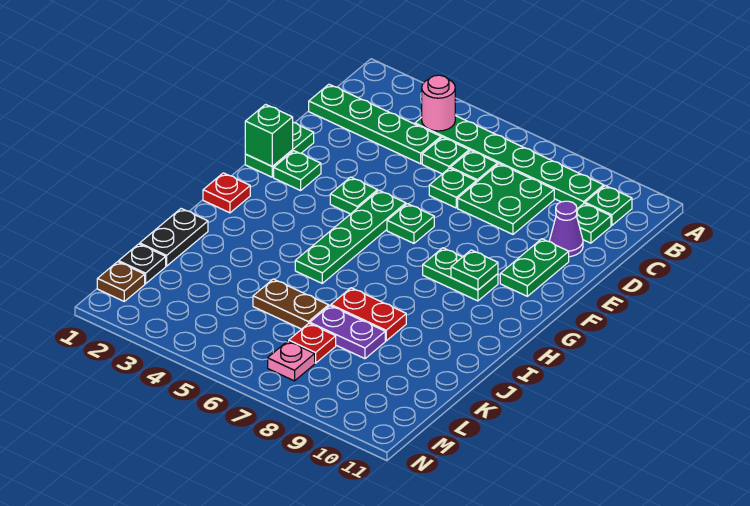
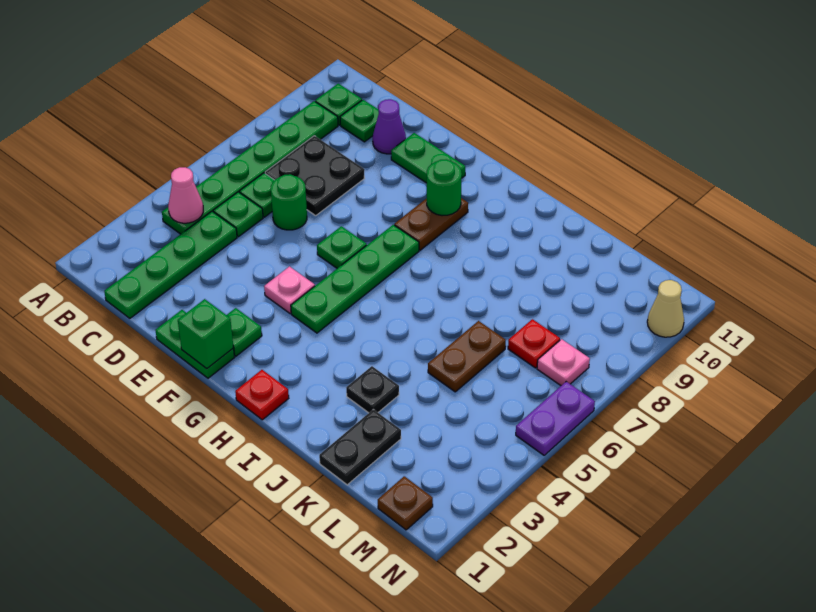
pink 1x1 round brick [422,75,455,131] -> pink 1x1 cone [168,167,203,223]
green 2x2 plate [458,164,554,234] -> black 2x2 plate [265,136,364,216]
green 1x1 plate [429,168,476,208] -> green 1x1 round brick [271,174,307,230]
green 1x1 plate [330,177,378,214] -> pink 1x1 plate [264,266,315,314]
green 1x4 plate [295,191,406,283] -> green 1x4 plate turned to [291,225,419,333]
green 1x2 plate [423,248,498,301] -> brown 1x2 plate [394,198,468,250]
green 1x1 plate [451,250,498,290] -> green 1x1 round brick [427,159,462,216]
black 1x2 plate [140,209,208,266] -> black 1x2 plate turned to [319,409,401,485]
red 1x2 plate [331,288,406,341] -> none
purple 1x2 plate [310,306,385,359] -> purple 1x2 plate moved to [516,382,595,455]
black 1x1 plate [119,244,166,284] -> black 1x1 plate moved to [346,366,399,413]
none -> tan 1x1 cone [647,280,684,337]

